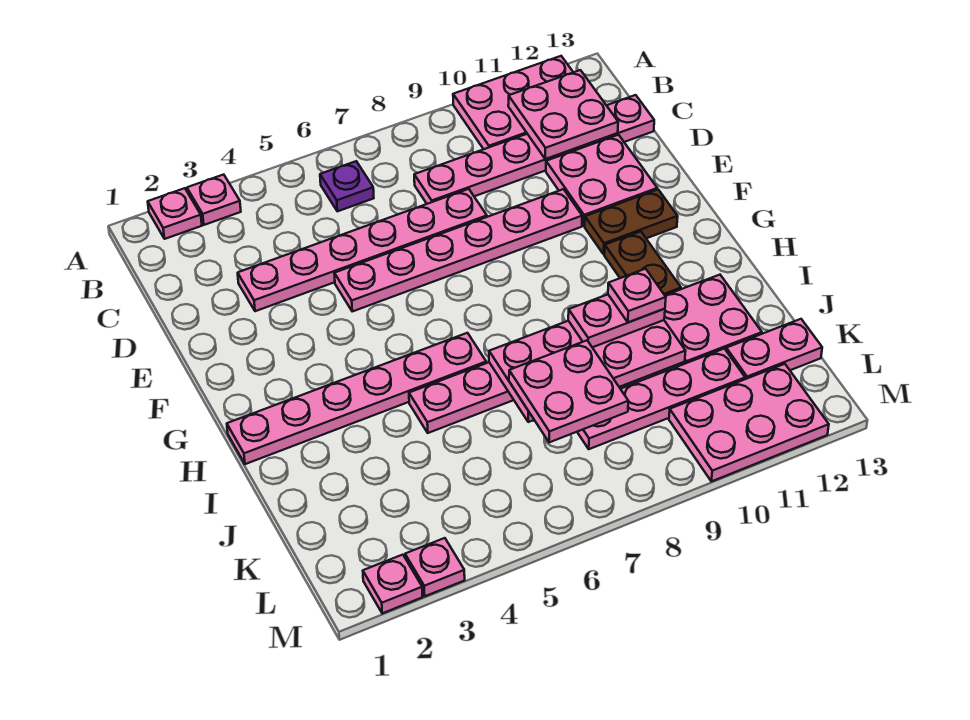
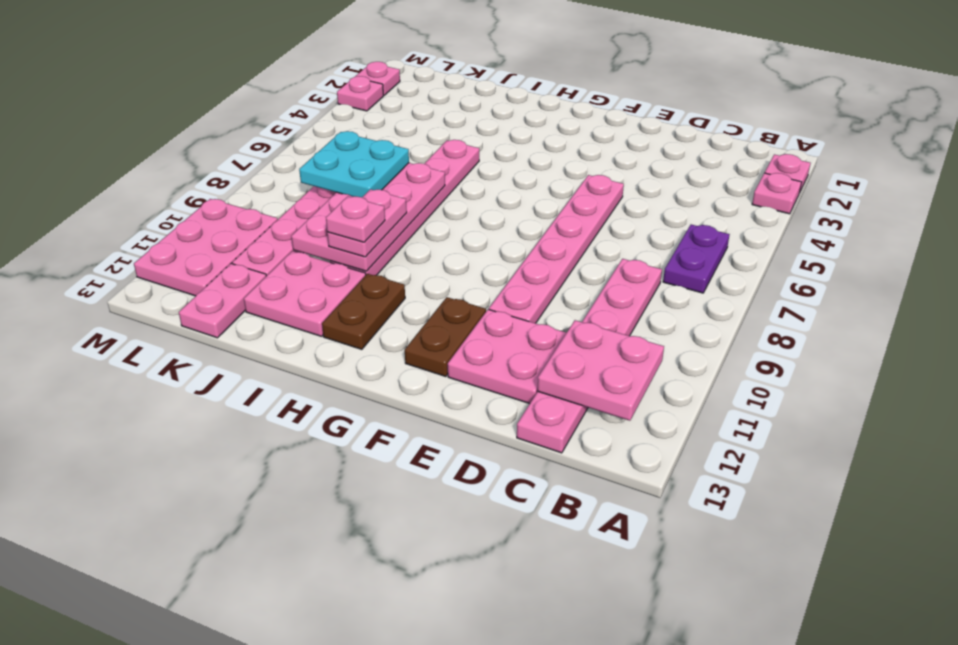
pink 2x3 plate [453,56,573,149] -> none
purple 1x1 plate [320,161,374,211] -> purple 1x2 plate [663,225,730,293]
pink 1x6 plate [238,189,487,311] -> none
brown 1x2 plate [604,231,681,295] -> brown 1x2 plate turned to [322,274,405,349]
pink 1x6 plate [227,333,486,464] -> none
pink 2x2 plate [509,341,628,442] -> cyan 2x2 plate [299,131,409,197]

